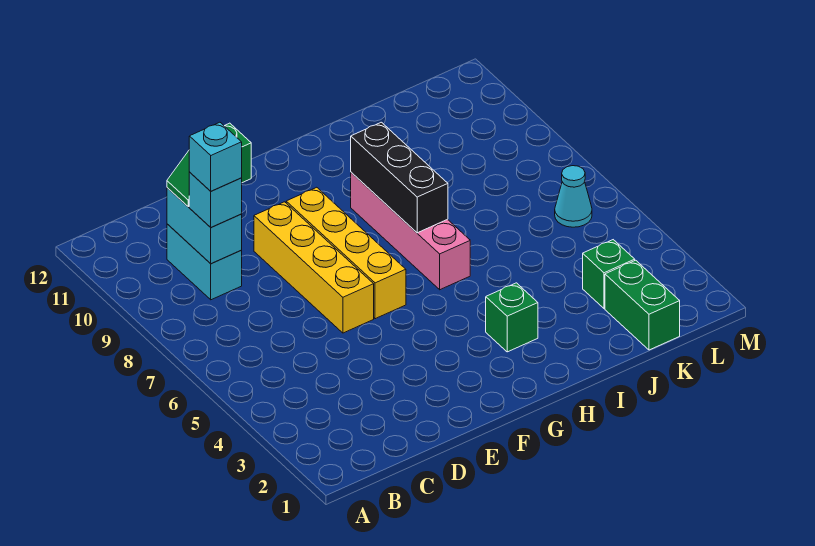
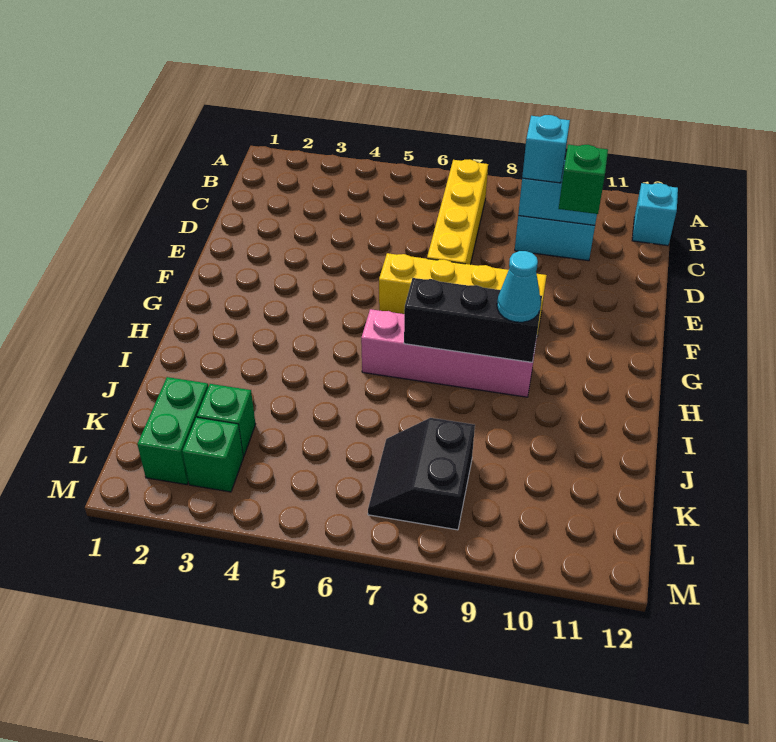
cyan 1x1 brick [189,122,242,191] -> cyan 1x1 brick moved to [632,183,678,246]
yellow 1x4 brick [254,202,374,333] -> yellow 1x4 brick turned to [427,159,488,265]
green 1x1 brick [486,283,538,352] -> green 1x1 brick moved to [182,418,243,492]
green 1x2 brick [605,260,680,350] -> green 1x2 brick turned to [137,377,208,485]
none -> black 2x2 slope [368,418,475,530]
cyan 1x1 cone [555,166,592,227] -> cyan 1x1 cone moved to [497,251,541,322]

